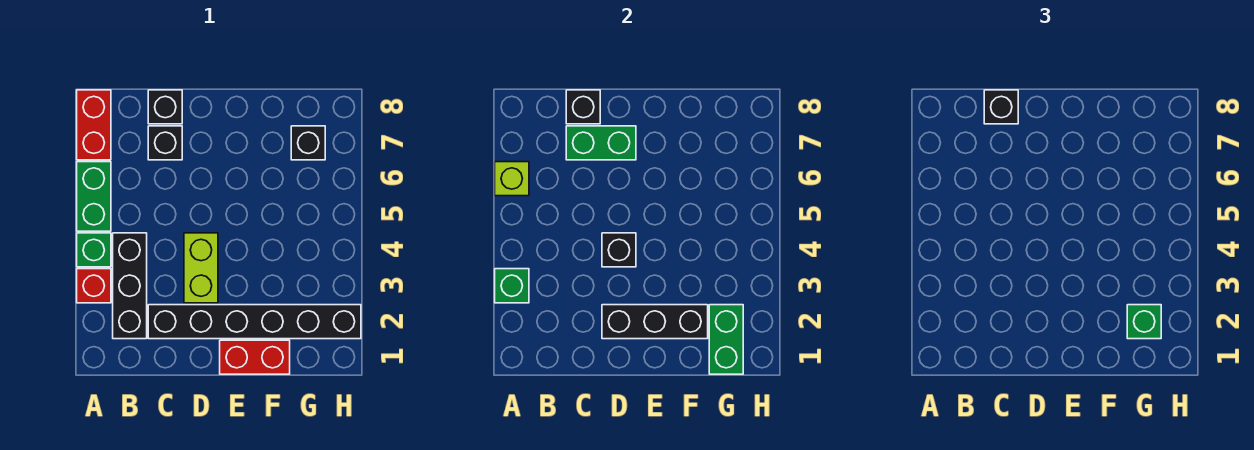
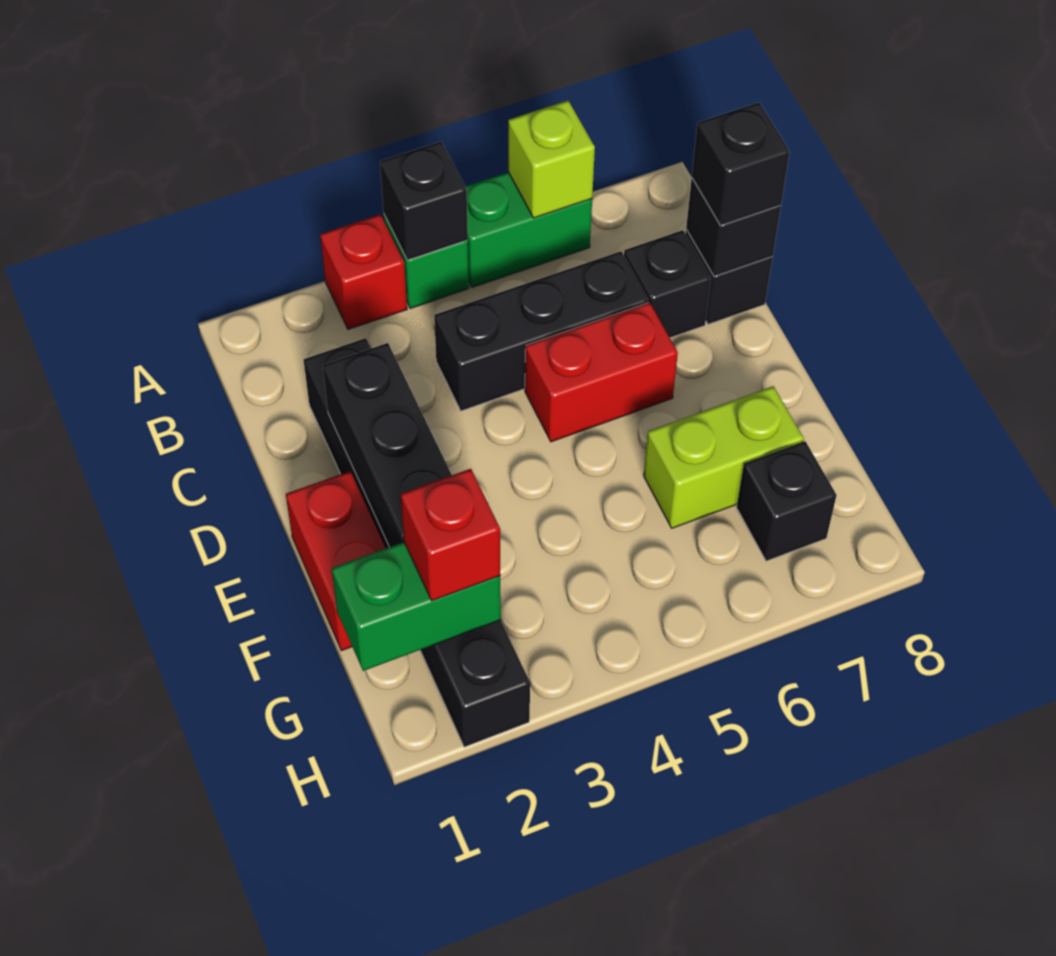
green 1x1 brick [495,269,529,303] -> none
red 1x2 brick [77,90,111,160] -> red 1x2 brick moved to [525,302,678,442]
black 1x3 brick [113,233,147,339] -> black 1x3 brick moved to [434,251,648,411]
green 1x2 brick [566,126,636,160] -> none
lime 1x2 brick [184,233,218,303] -> lime 1x2 brick moved to [644,386,804,528]
black 1x1 brick [602,233,636,267] -> black 1x1 brick moved to [380,142,468,260]
green 1x1 brick [1127,305,1161,339] -> red 1x1 brick [401,469,500,601]

